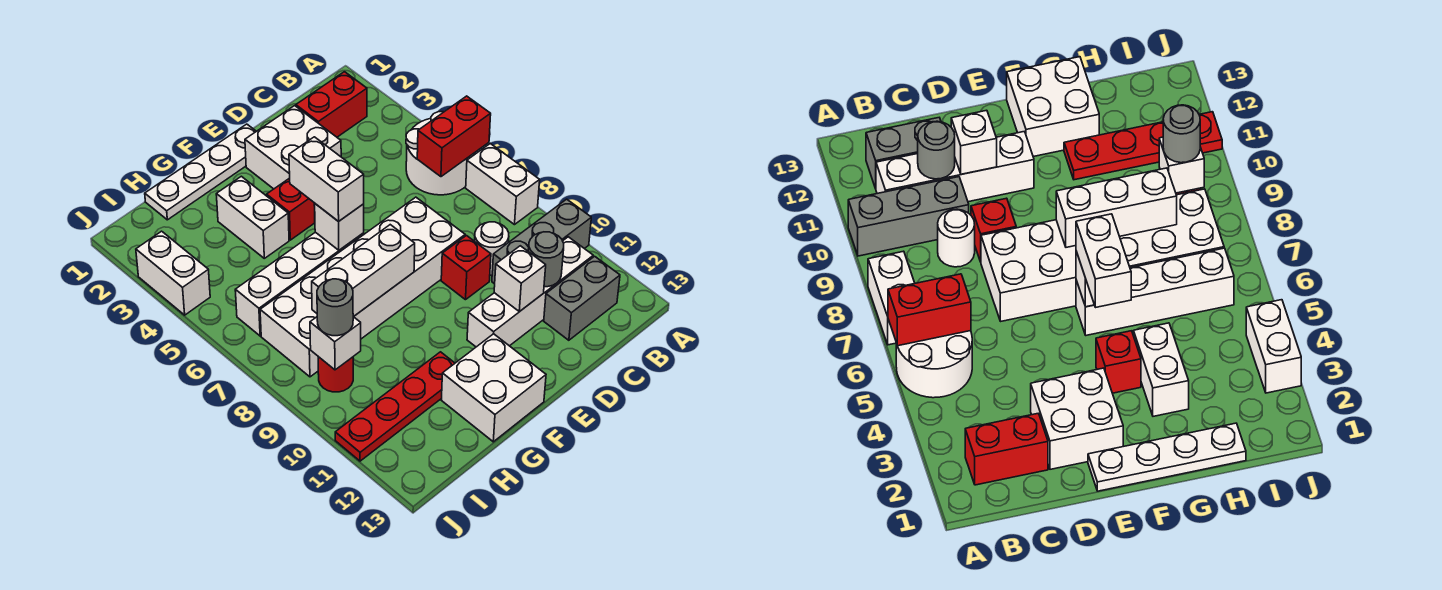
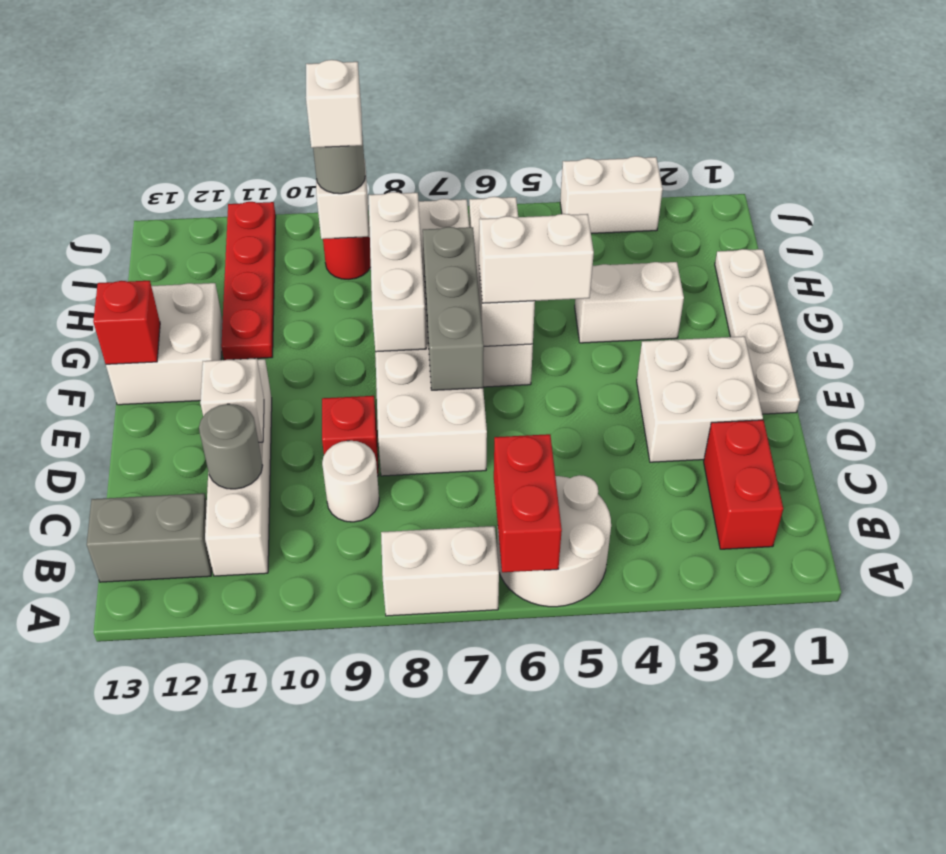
grey 1x3 brick [492,199,591,284] -> grey 1x3 brick moved to [423,227,484,390]
grey 1x2 brick [544,256,620,340] -> grey 1x2 brick turned to [87,493,212,582]
red 1x1 brick [267,178,315,240] -> red 1x1 brick moved to [93,281,160,364]
none -> white 1x1 brick [306,60,362,148]

